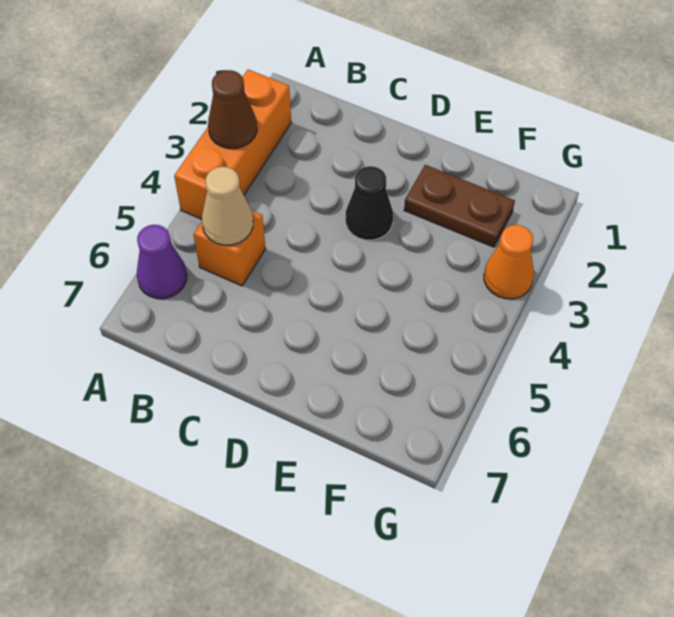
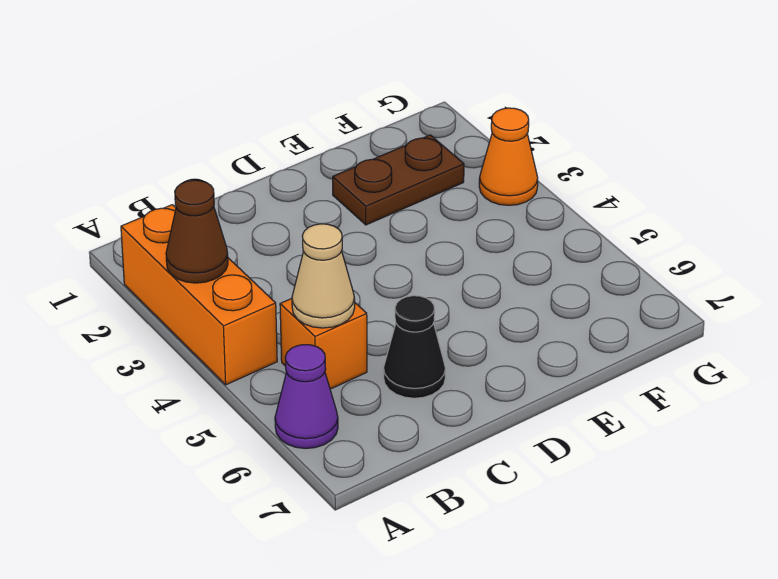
black 1x1 cone [346,166,393,240] -> black 1x1 cone moved to [384,296,445,398]

